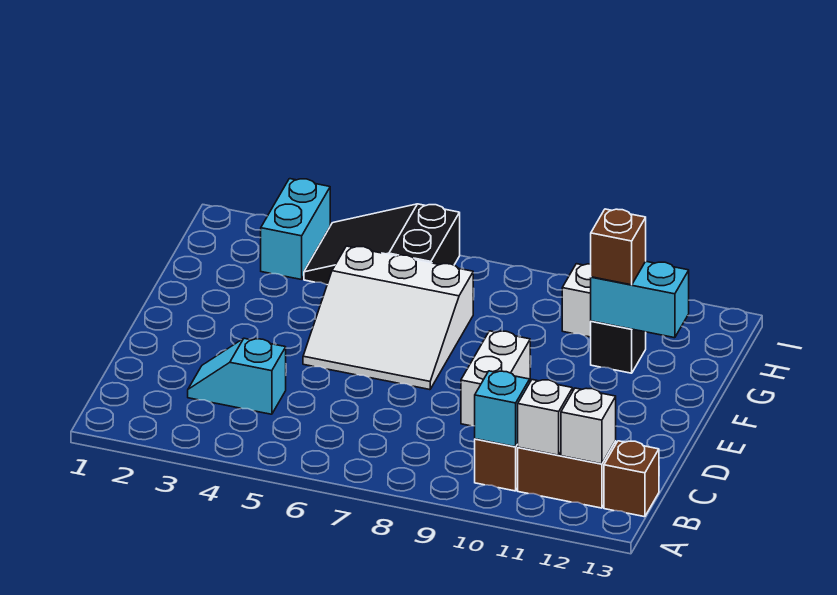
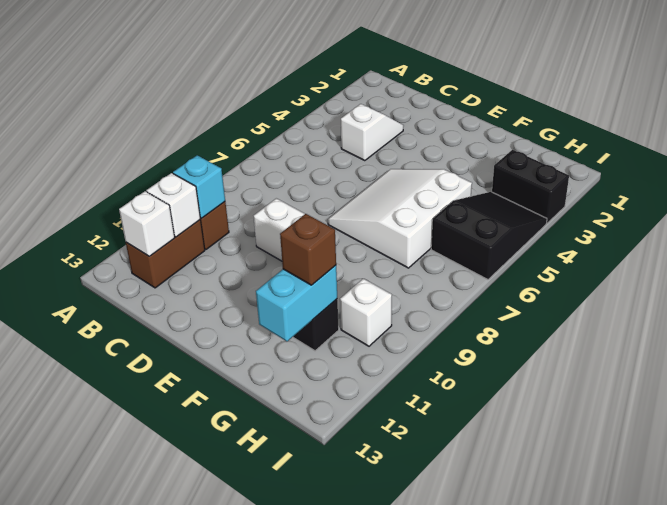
brown 1x1 brick [604,441,659,517] -> none
cyan 1x2 slope [188,338,286,414] -> white 1x2 slope [341,104,404,161]
cyan 1x2 brick [261,179,330,280] -> black 1x2 brick [492,150,569,223]

